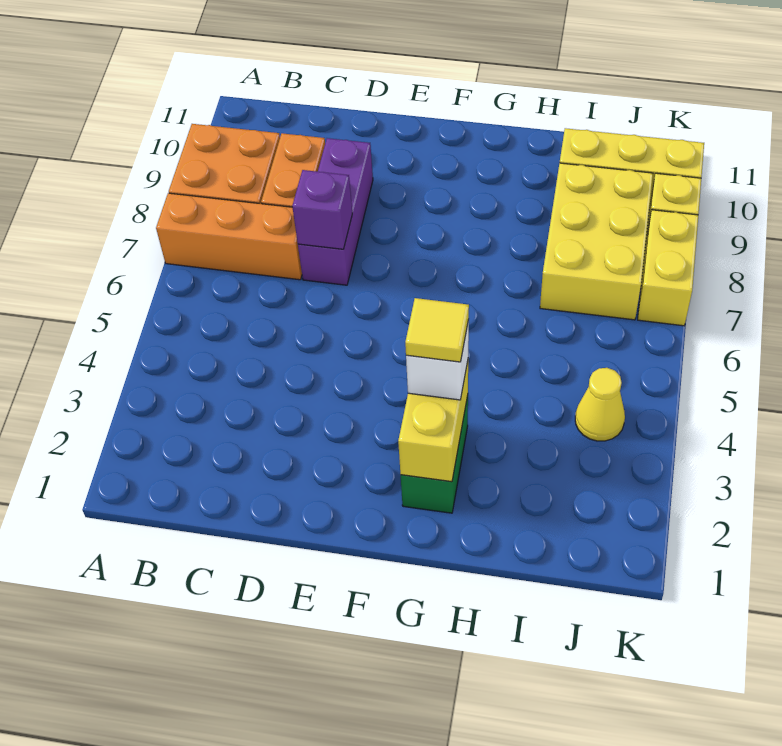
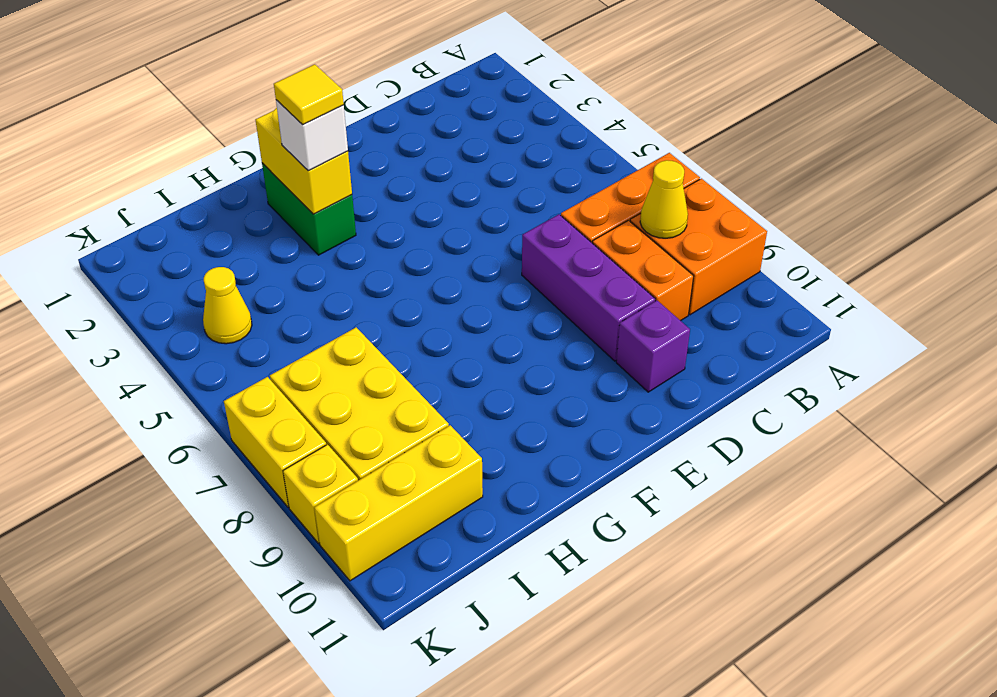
none -> yellow 1x1 cone [640,160,688,238]
purple 1x1 brick [292,170,352,249] -> purple 1x1 brick moved to [616,300,690,392]

